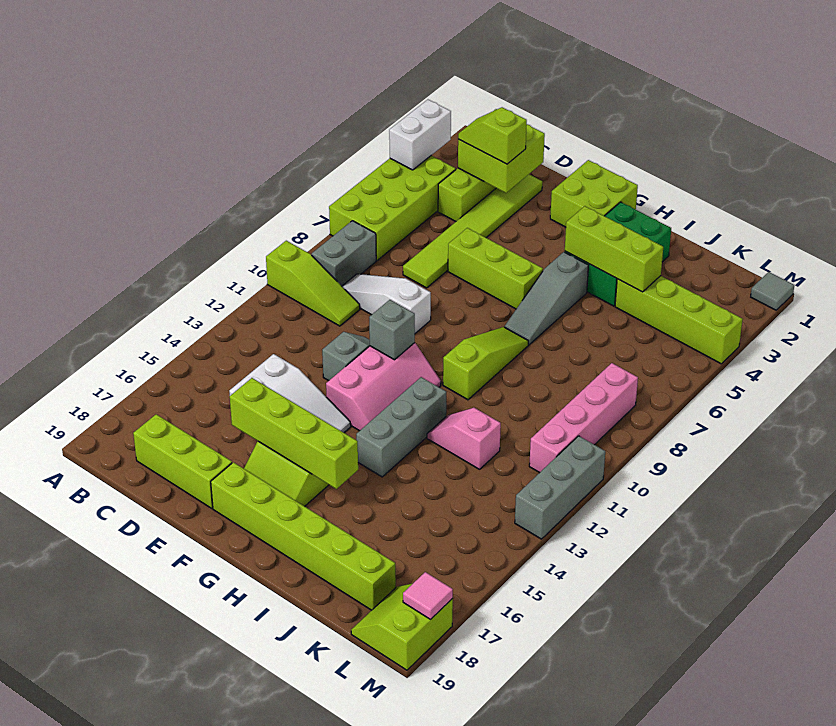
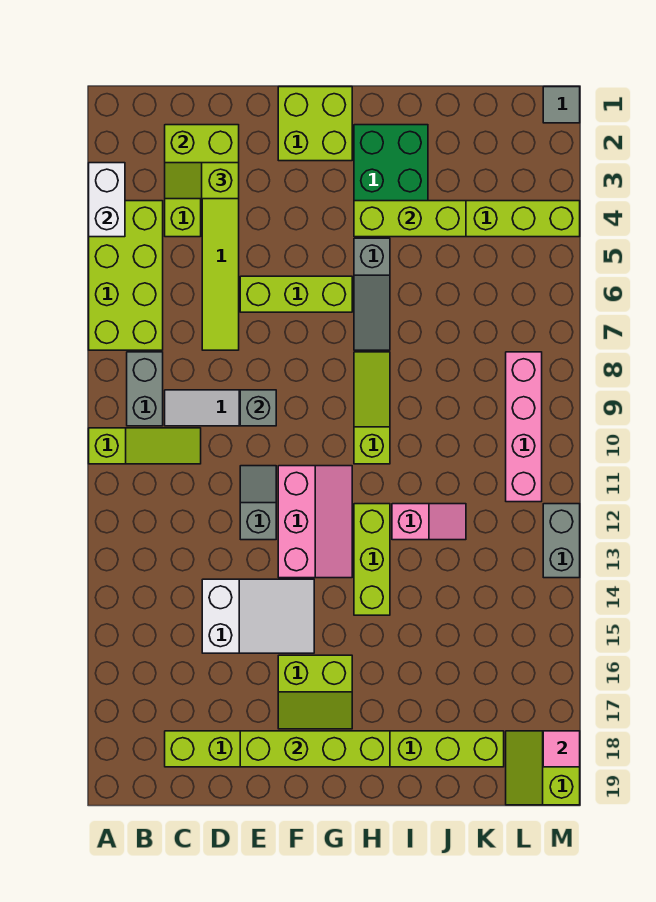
lime 1x4 brick [230,378,358,489] -> lime 1x4 brick moved to [240,731,390,767]
grey 1x1 brick [369,300,415,360] -> grey 1x1 brick moved to [240,390,276,426]
grey 1x3 brick [356,377,446,477] -> lime 1x3 brick [354,504,390,615]
pink 1x2 slope [427,408,501,469] -> pink 1x2 slope turned to [392,504,466,540]
grey 1x3 brick [515,436,605,539] -> grey 1x2 brick [543,504,580,578]

